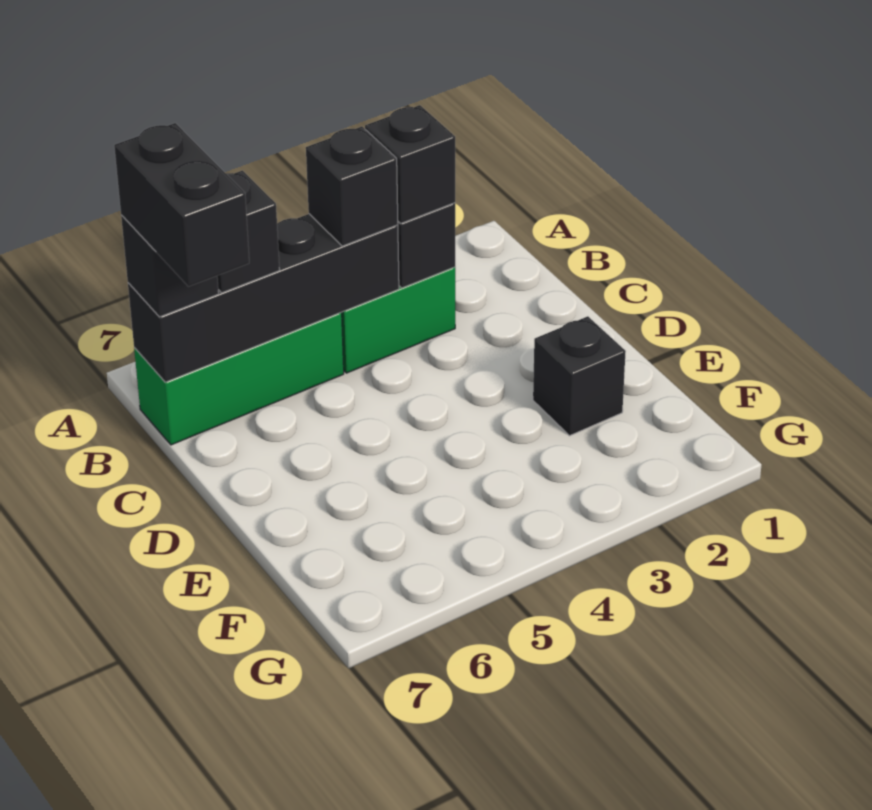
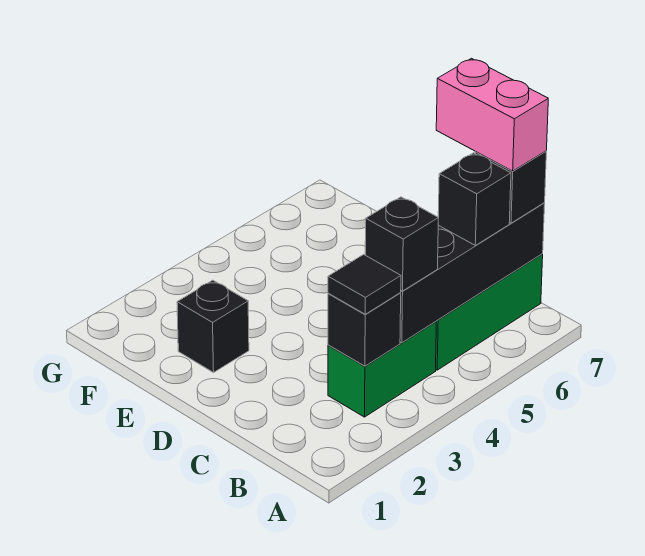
black 1x1 brick [365,105,455,223] -> black 1x1 tile [328,254,401,314]
black 1x2 brick [114,123,249,287] -> pink 1x2 brick [436,58,548,171]

